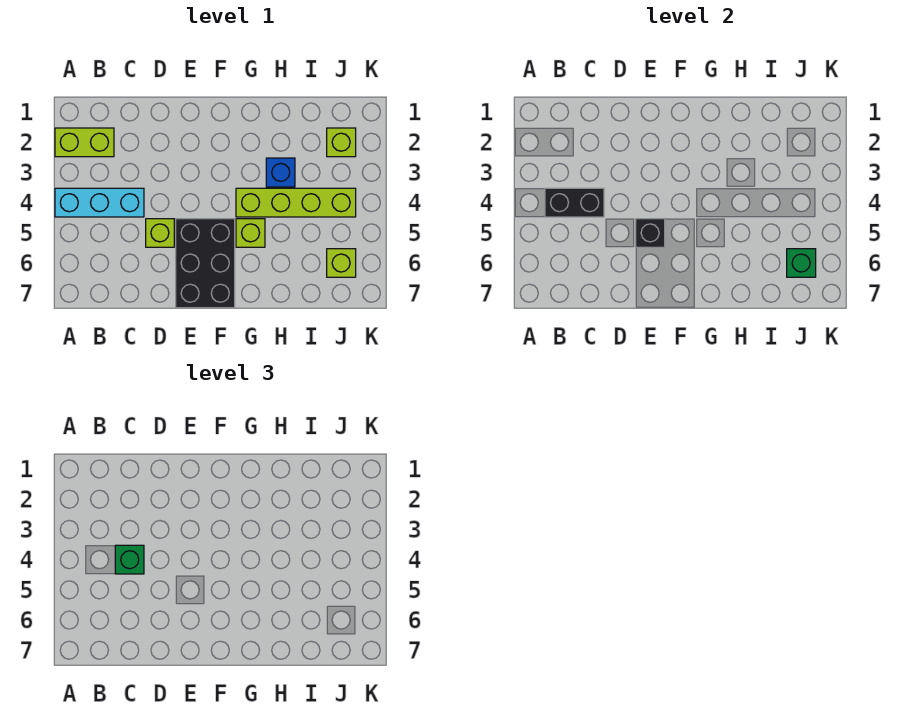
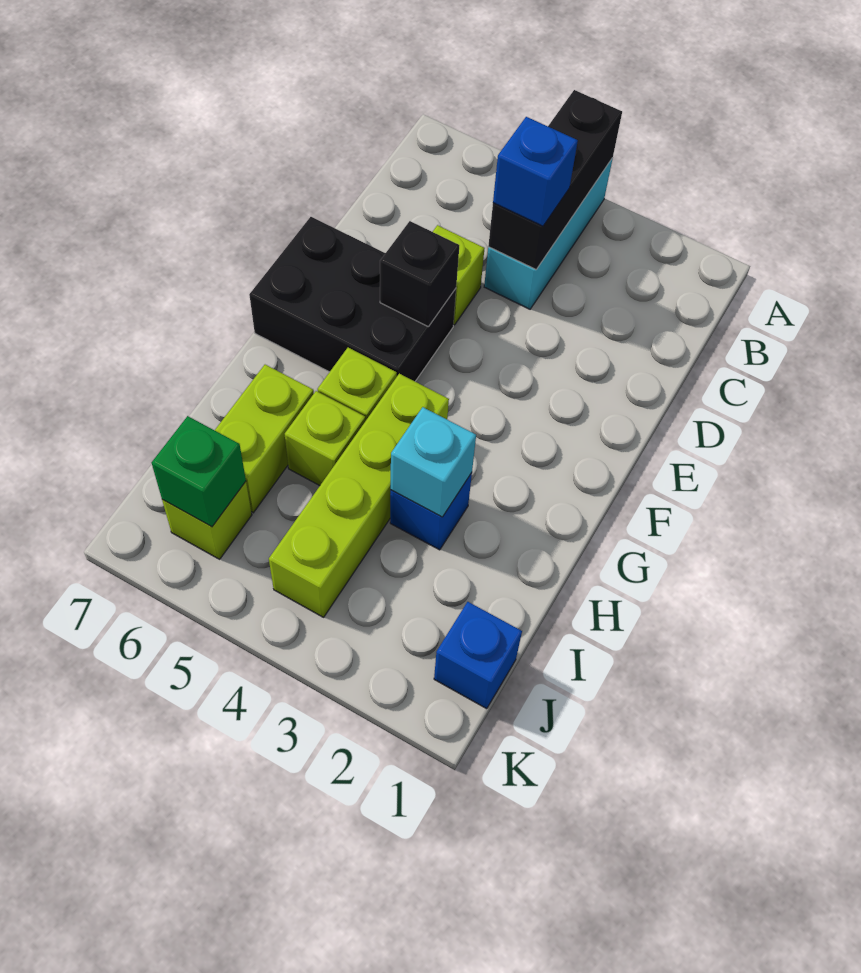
lime 1x2 brick [55,128,114,157] -> lime 1x2 brick moved to [215,365,314,513]
black 1x2 brick [545,188,604,217] -> black 1x3 brick [488,90,622,270]
green 1x1 brick [115,545,144,574] -> blue 1x1 brick [493,117,578,226]
none -> cyan 1x1 brick [391,407,476,517]
none -> blue 1x1 brick [434,602,522,709]
lime 1x1 brick [327,128,356,157] -> lime 1x1 brick moved to [285,391,365,486]

